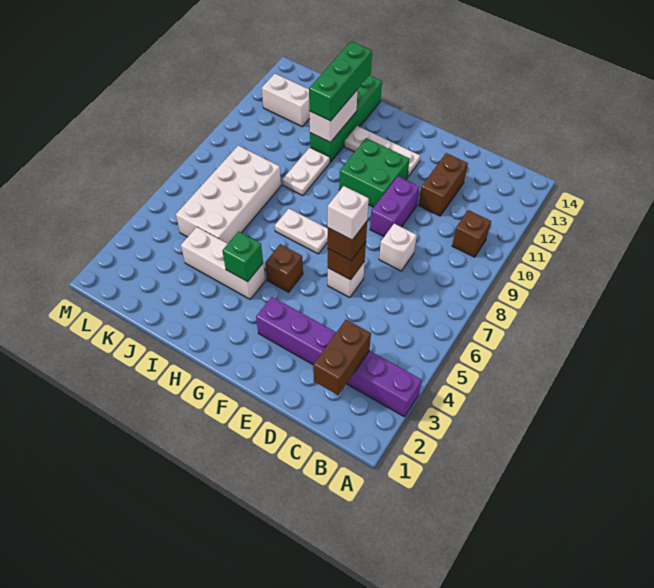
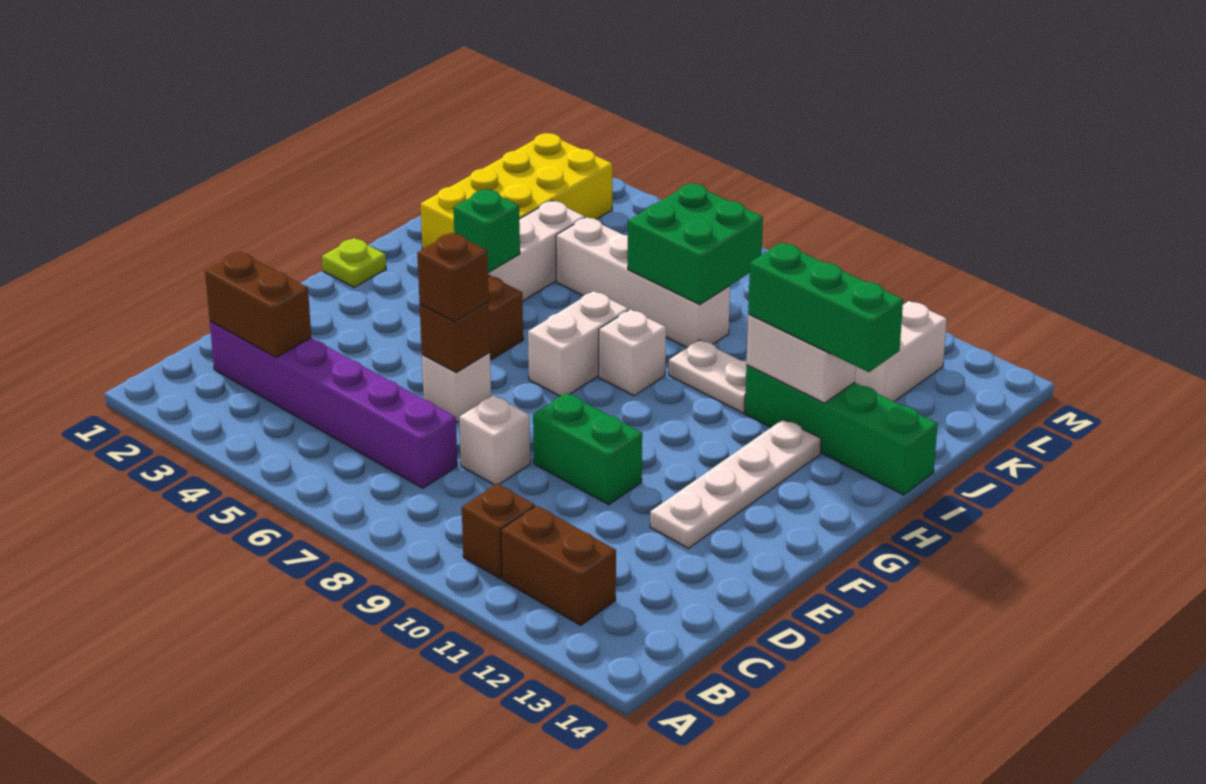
purple 1x6 brick [256,297,422,417] -> purple 1x6 brick turned to [210,321,457,488]
brown 1x2 brick [419,153,468,216] -> brown 1x2 brick moved to [501,506,616,625]
white 1x1 brick [328,186,369,240] -> white 1x1 brick moved to [599,309,666,396]
purple 1x2 brick [370,176,420,237] -> green 1x2 brick [533,393,642,505]
green 2x2 brick [339,138,410,207] -> green 2x2 brick moved to [628,183,763,305]
white 1x3 plate [345,126,420,177] -> white 1x4 plate [650,419,821,548]
none -> lime 1x1 plate [322,238,386,288]
white 1x2 plate [275,209,328,254] -> white 1x2 brick [528,291,628,396]
none -> yellow 2x4 brick [421,133,612,249]
white 2x4 brick [176,146,281,244] -> white 1x4 brick [556,217,730,348]

